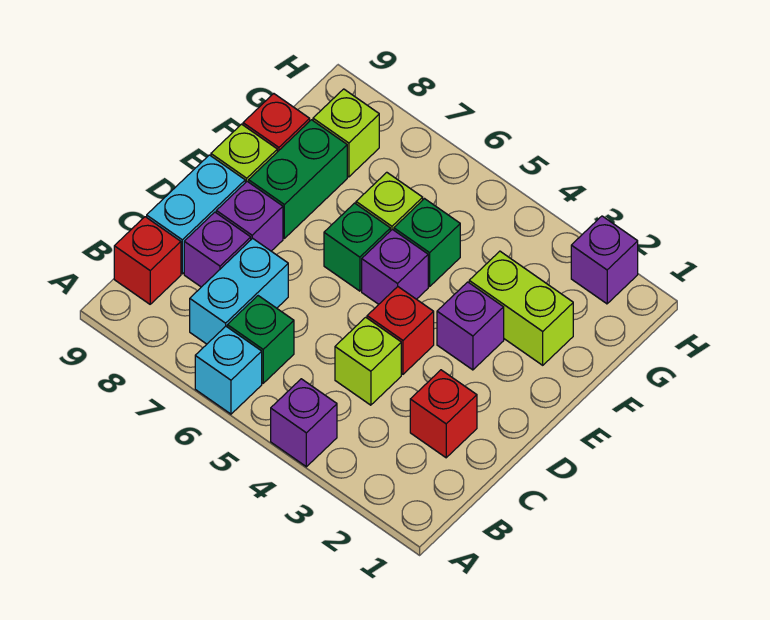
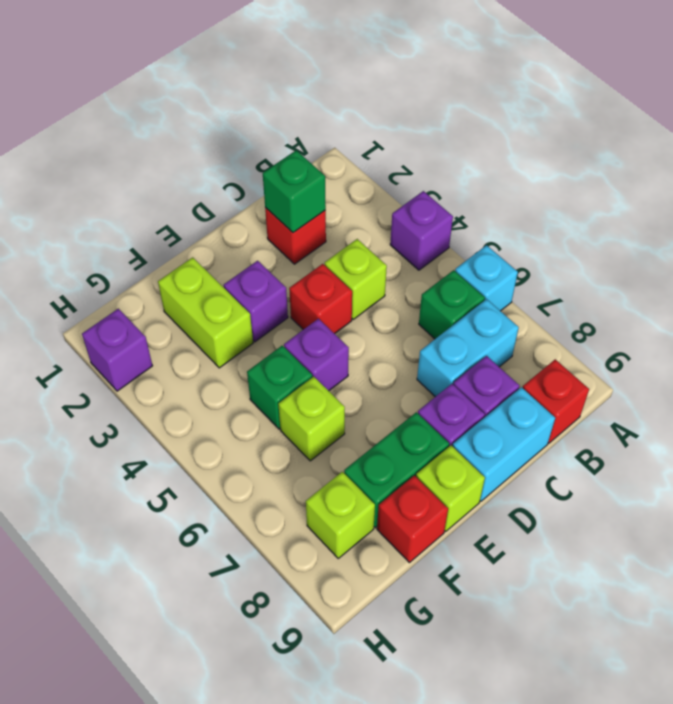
green 1x1 brick [324,203,390,291] -> green 1x1 brick moved to [263,150,326,232]

